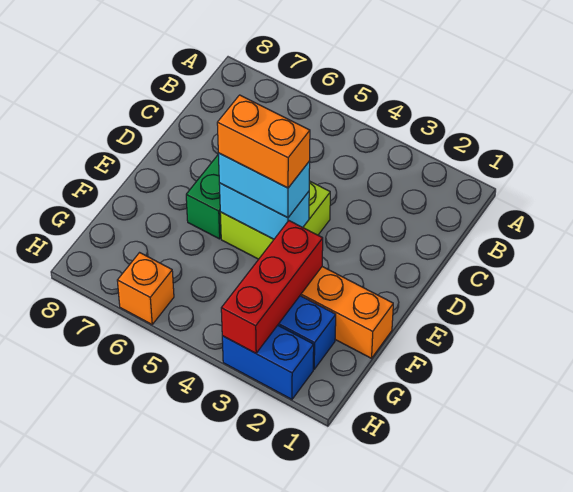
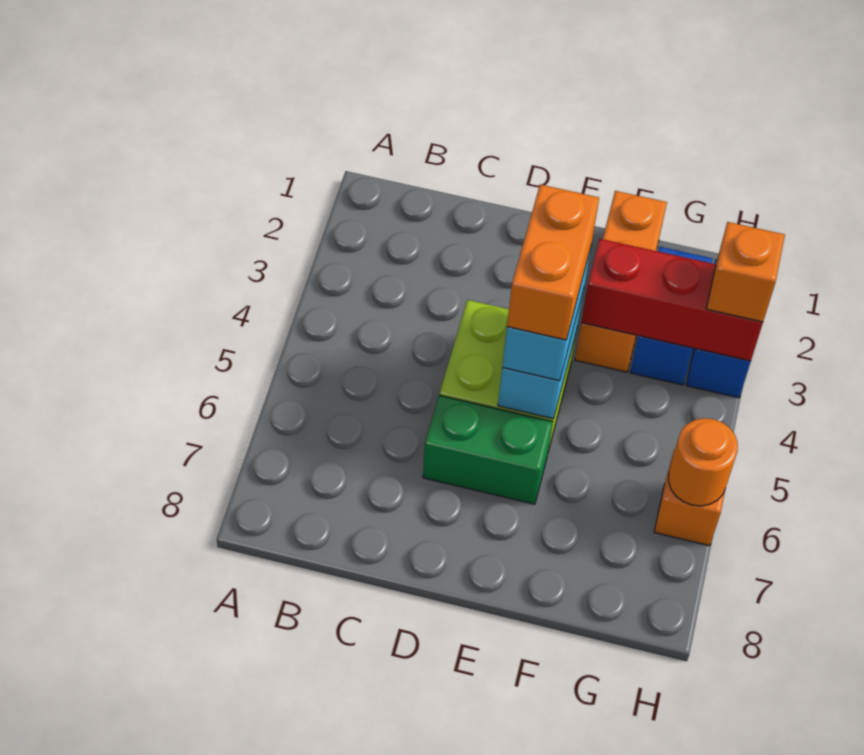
none -> orange 1x1 brick [706,222,785,322]
none -> orange 1x1 round brick [668,418,738,506]

